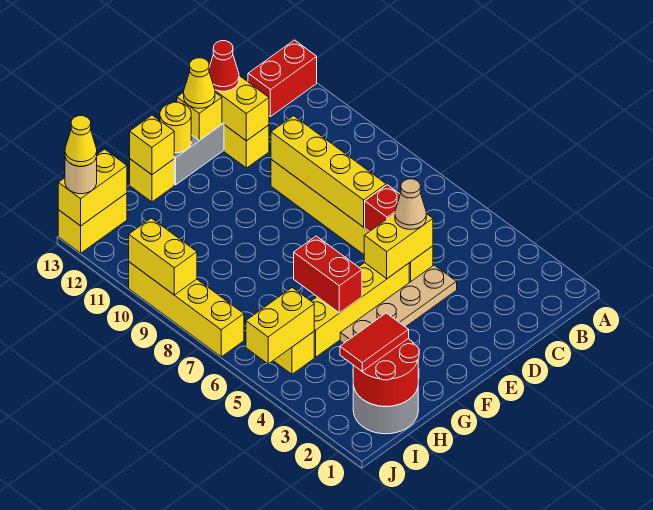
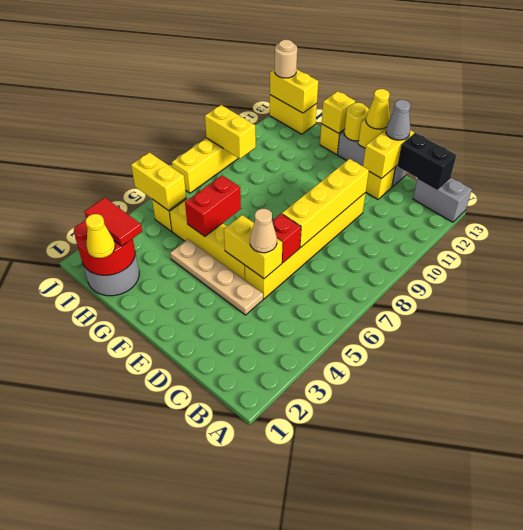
red 1x2 brick [248,40,317,117] -> grey 1x2 brick [413,177,472,222]
none -> black 1x2 brick [397,133,457,189]
red 1x1 cone [209,41,239,91] -> grey 1x1 cone [386,100,411,140]
yellow 1x2 brick [129,218,197,295] -> yellow 1x2 brick turned to [205,105,256,159]
yellow 1x1 cone [65,116,97,166] -> yellow 1x1 cone moved to [86,214,115,258]

